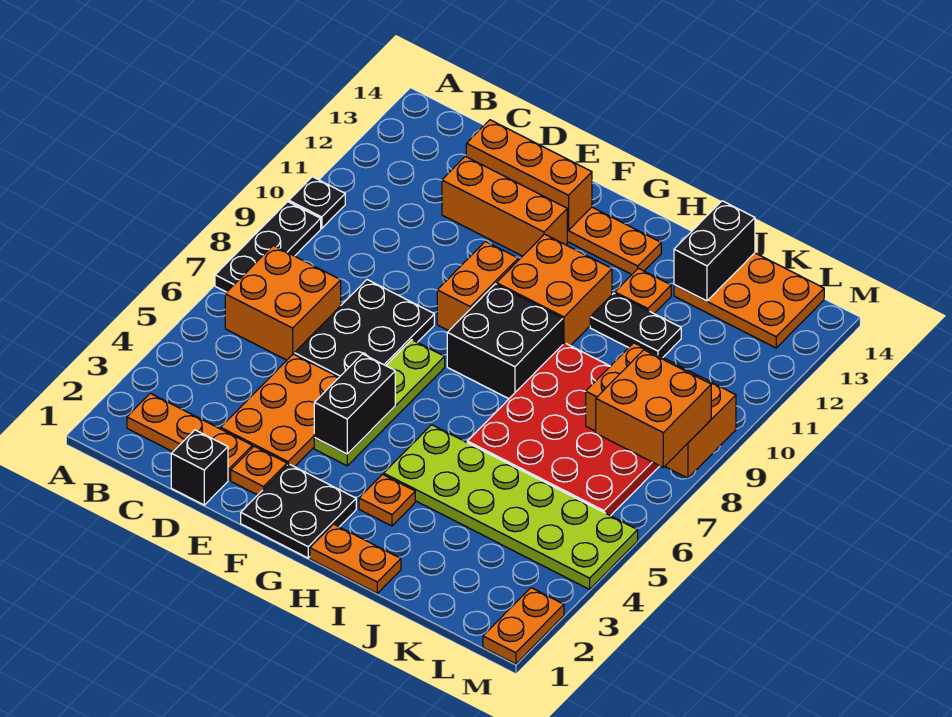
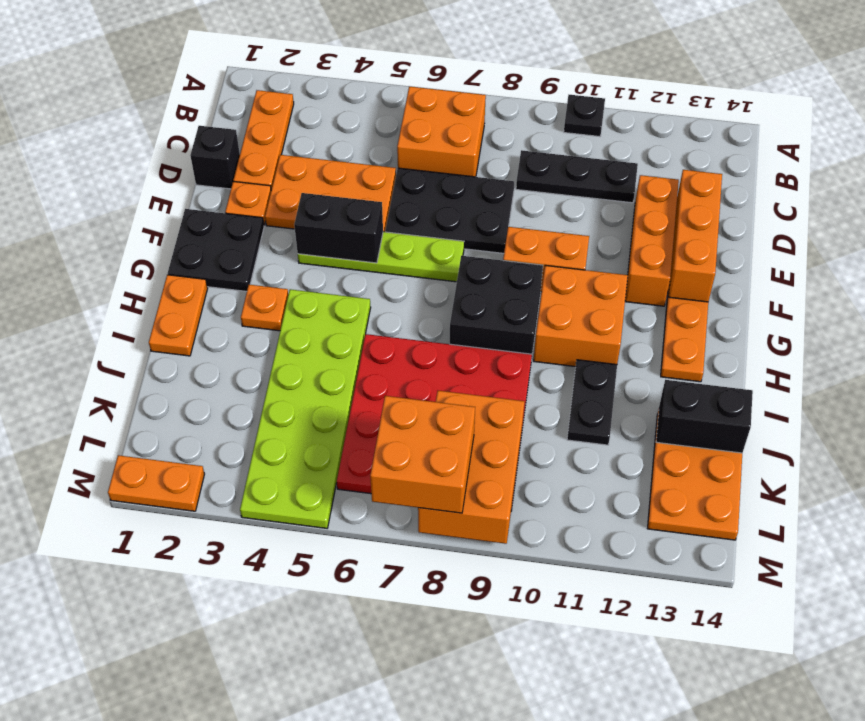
black 1x3 plate [215,202,321,292] -> black 1x3 plate moved to [516,150,638,203]
orange 1x1 plate [615,268,671,313] -> none

